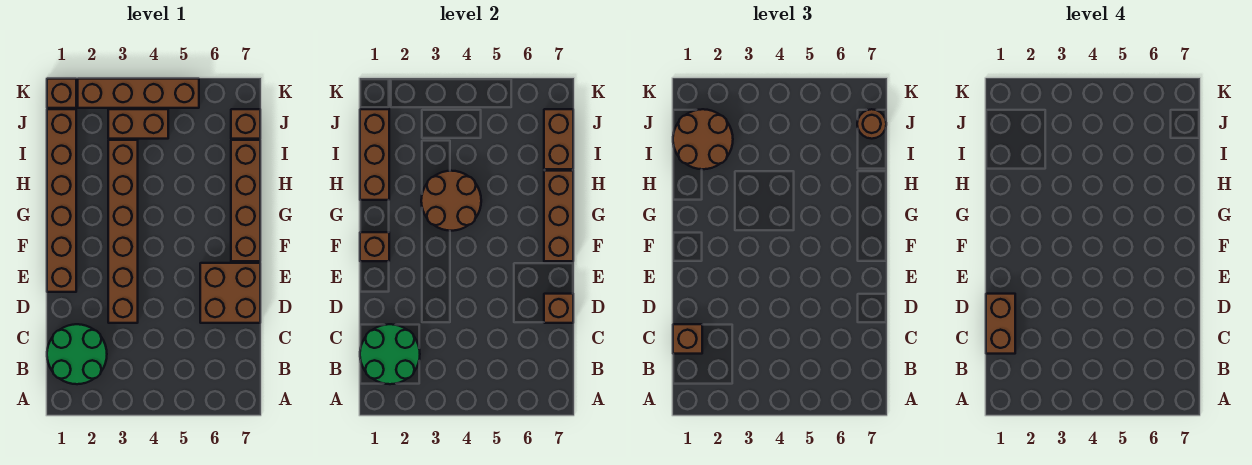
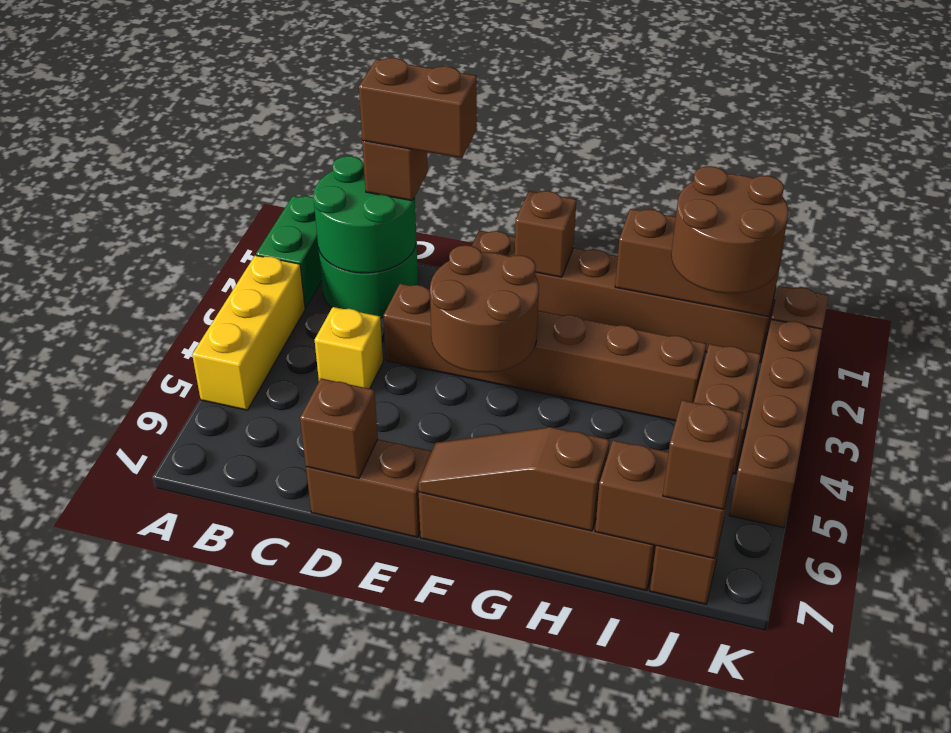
none -> green 1x2 brick [256,196,322,308]
none -> yellow 1x3 brick [192,255,305,410]
none -> yellow 1x1 brick [315,307,383,389]
brown 2x2 brick [200,263,260,323] -> brown 1x2 brick [306,439,432,537]
brown 1x3 brick [544,171,573,261] -> brown 1x3 slope [418,427,610,531]
brown 2x2 round brick [421,171,481,231] -> brown 2x2 round brick moved to [430,245,539,373]
brown 1x1 round brick [857,109,886,139] -> brown 1x1 brick [663,400,743,509]

